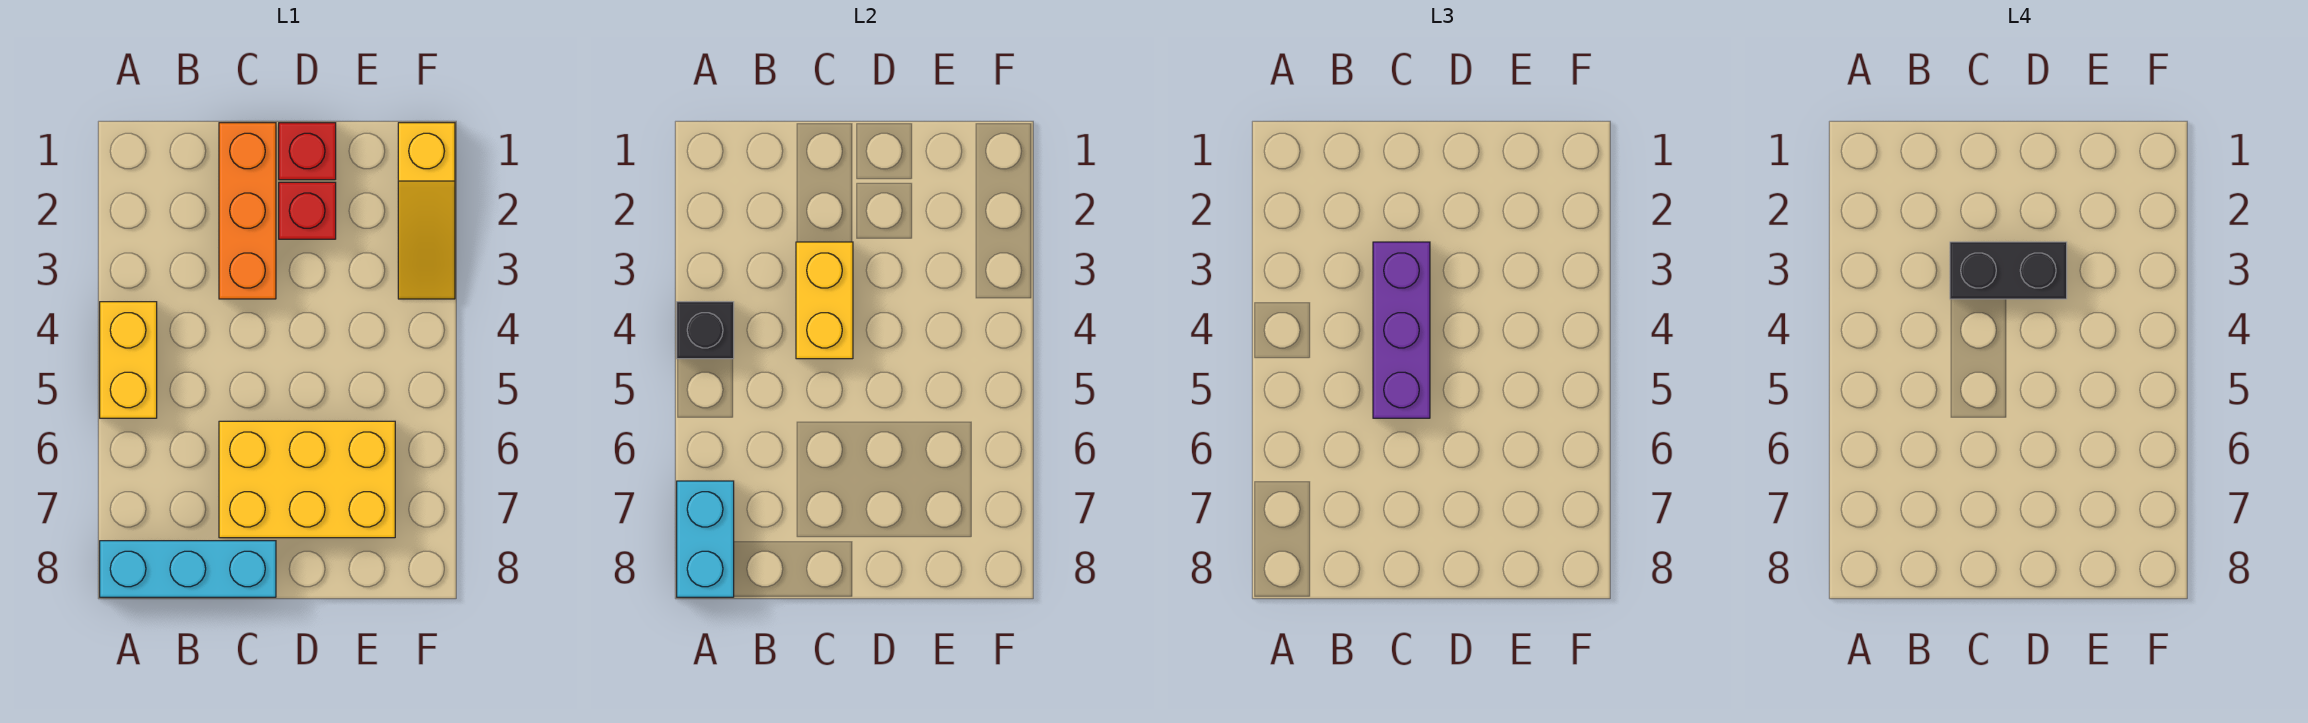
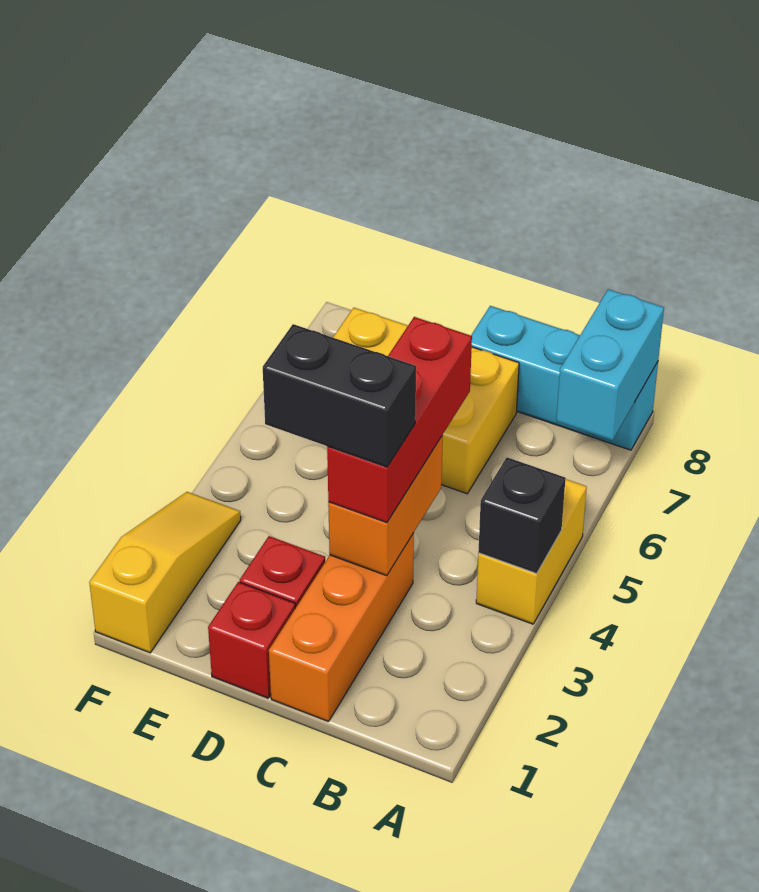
yellow 1x2 brick [796,242,853,359] -> orange 1x2 brick [328,436,443,576]
purple 1x3 brick [1373,242,1430,418] -> red 1x3 brick [327,317,472,523]

